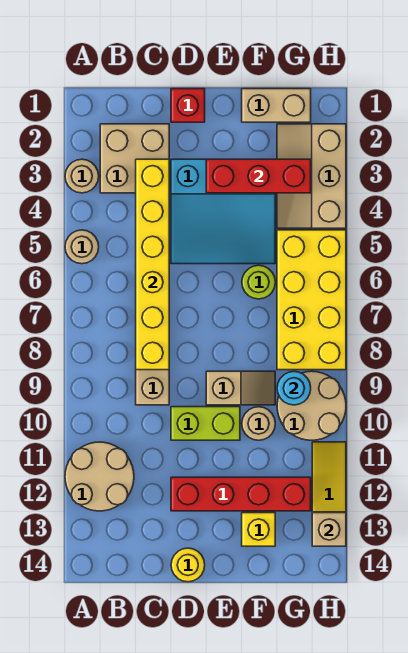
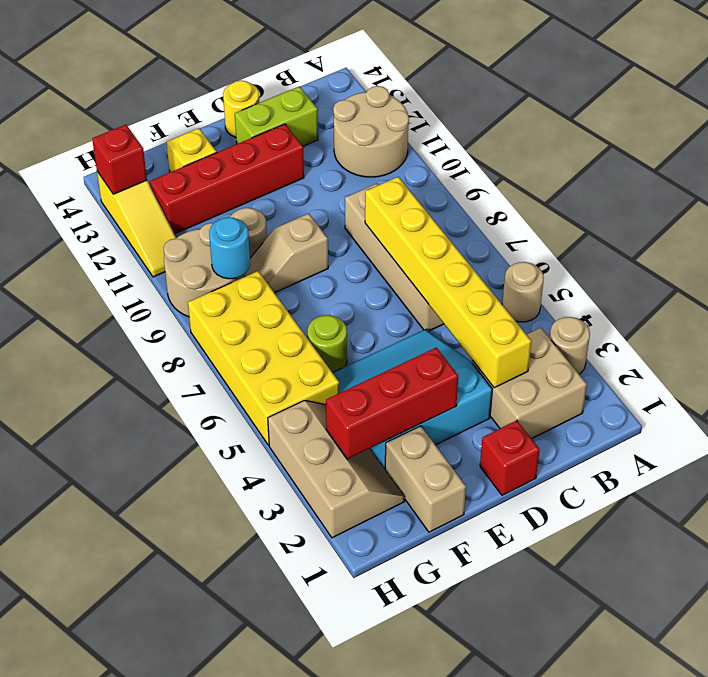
lime 1x2 brick [171,407,240,440] -> lime 1x2 brick moved to [235,86,318,146]
tan 1x2 brick [242,89,311,122] -> tan 1x2 brick turned to [385,426,466,532]
tan 1x1 brick [312,513,346,546] -> red 1x1 brick [92,125,147,194]

